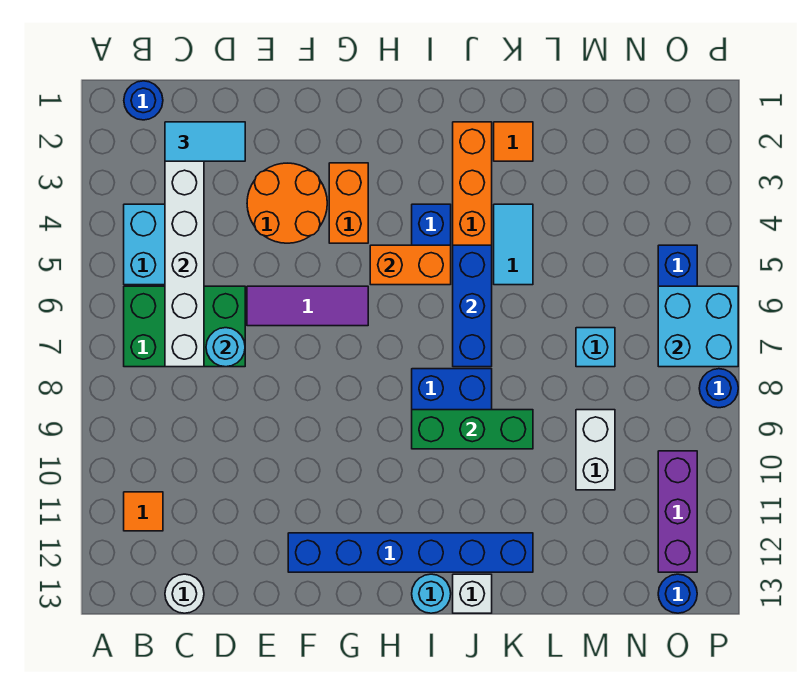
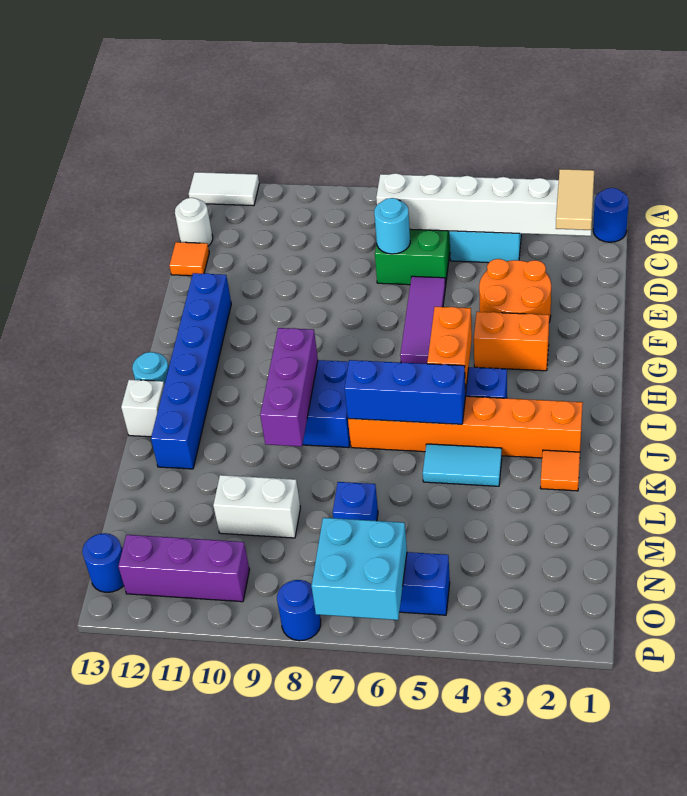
none -> white 1x2 tile [189,172,259,206]
orange 1x1 tile [124,492,163,531] -> orange 1x1 tile moved to [169,242,209,276]
cyan 1x2 tile [165,122,245,161] -> tan 1x2 tile [556,169,594,230]
green 1x3 brick [412,410,533,449] -> purple 1x3 brick [260,328,318,447]
cyan 1x1 brick [576,328,615,367] -> blue 1x1 brick [333,482,378,521]

